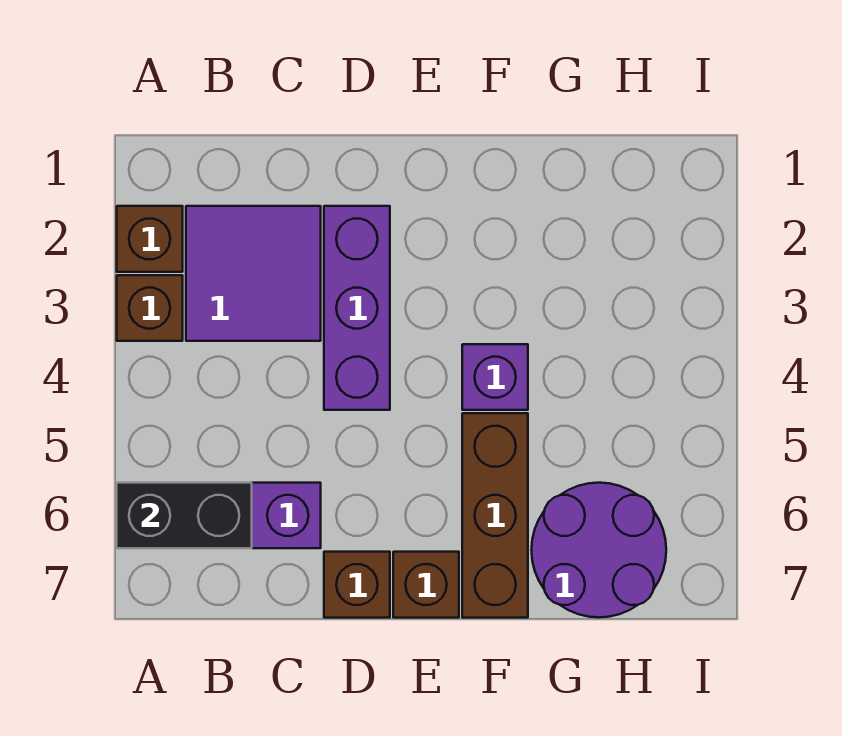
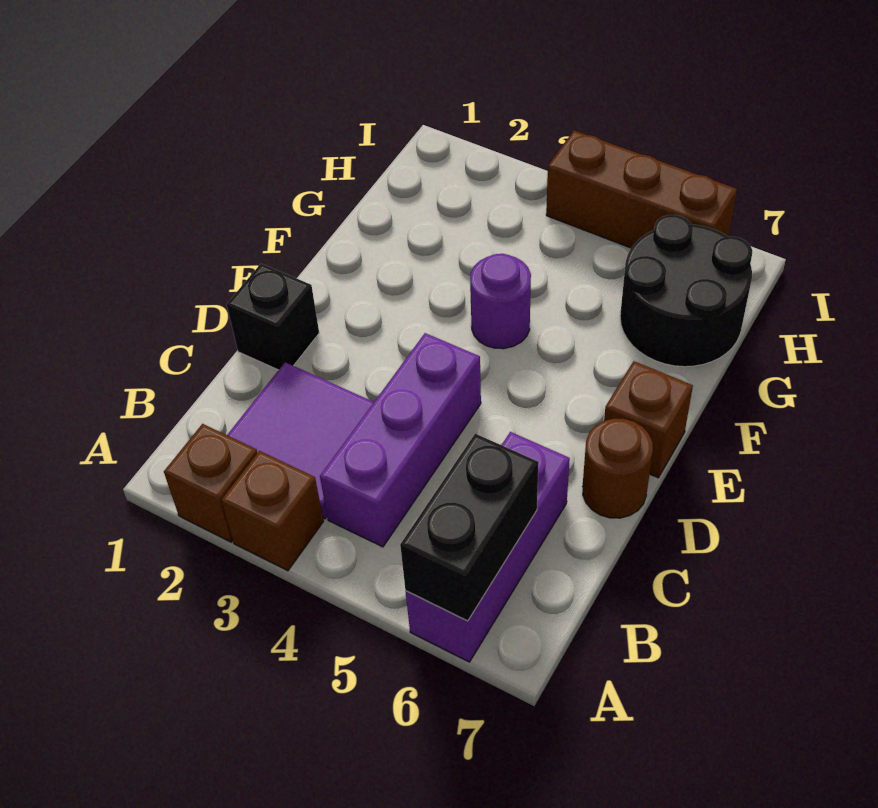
none -> black 1x1 brick [227,264,319,370]
purple 1x3 brick [324,206,390,410] -> purple 1x3 brick turned to [320,333,481,547]
brown 1x1 brick [324,552,390,618] -> brown 1x1 round brick [583,419,653,518]
purple 1x1 brick [462,344,528,410] -> purple 1x1 round brick [470,254,531,349]
brown 1x3 brick [462,413,528,618] -> brown 1x3 brick moved to [546,130,737,248]
purple 2x2 round brick [532,483,666,617] -> black 2x2 round brick [620,215,752,367]

